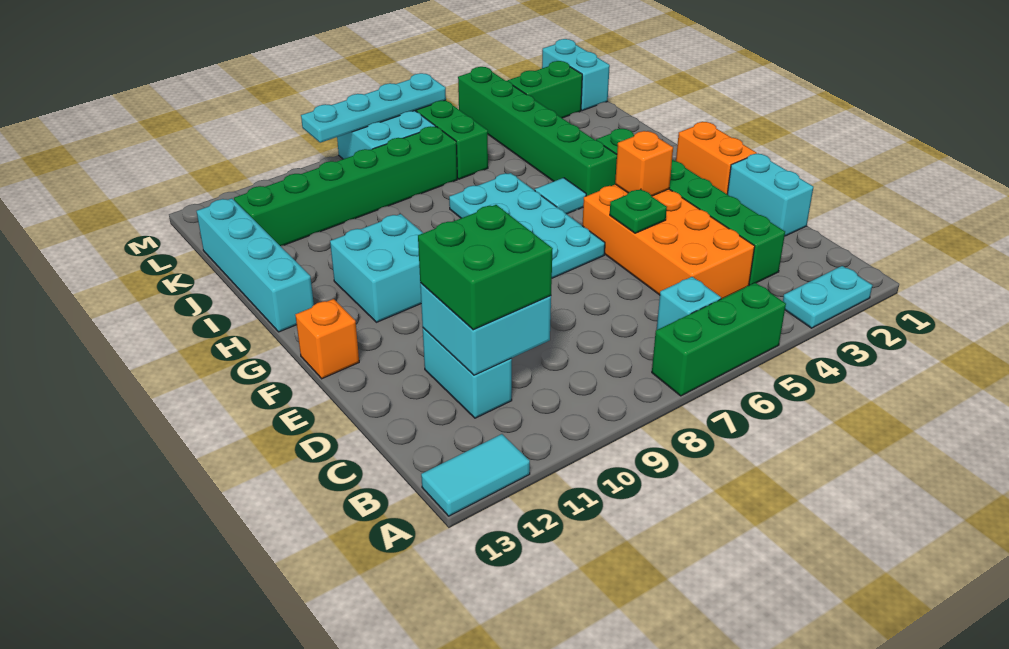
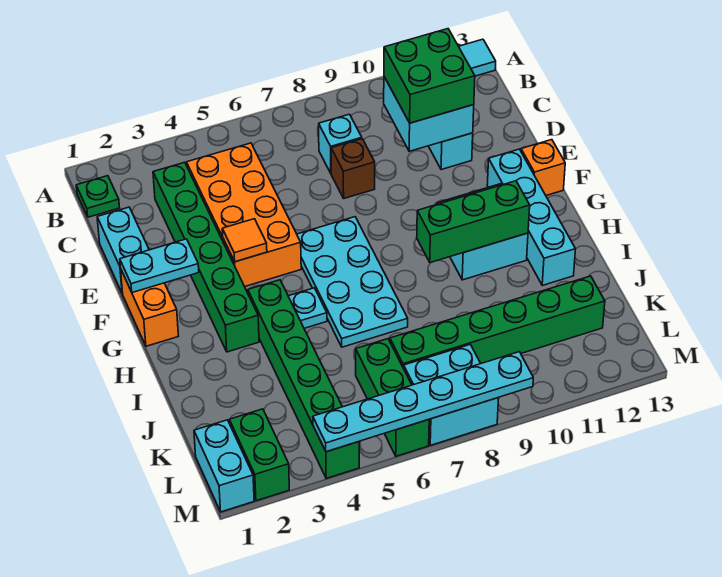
cyan 1x2 plate [783,266,873,328] -> cyan 1x2 plate moved to [120,239,199,292]
green 1x3 brick [652,283,786,396] -> green 1x3 brick moved to [417,181,530,263]
cyan 1x1 brick [657,277,721,330] -> cyan 1x1 brick moved to [319,114,362,173]
none -> brown 1x1 brick [331,139,375,198]
green 1x1 plate [610,189,667,233] -> green 1x1 plate moved to [76,176,119,217]
orange 1x1 brick [615,131,673,196] -> orange 1x1 tile [222,219,267,262]
cyan 1x1 tile [535,178,586,214] -> cyan 1x1 plate [288,288,327,328]
cyan 1x4 brick [197,198,314,332] -> cyan 1x4 brick moved to [487,149,576,285]
green 1x2 brick [508,61,582,118] -> green 1x2 brick turned to [229,409,289,501]
cyan 1x4 plate [301,73,446,143] -> cyan 1x6 plate [313,352,533,452]

